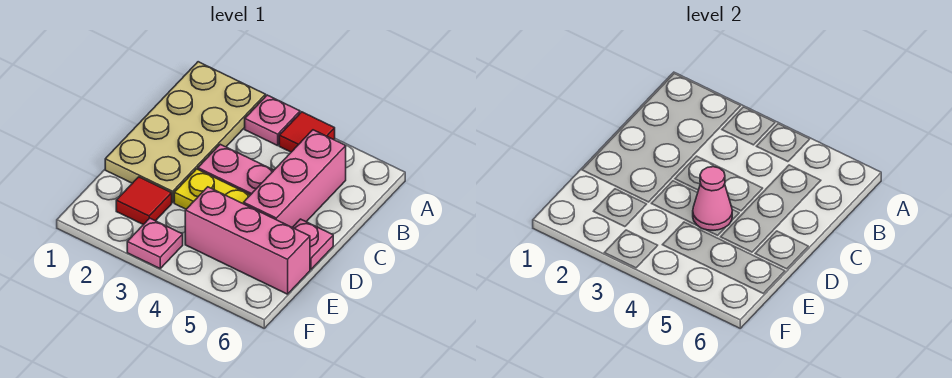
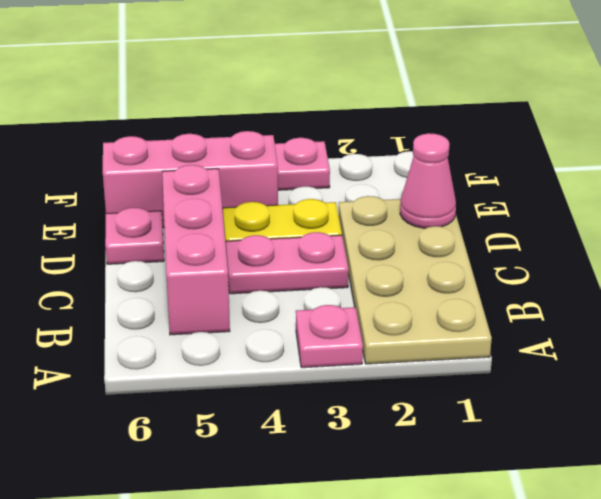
red 1x1 tile [279,112,335,152] -> none
pink 1x1 cone [693,167,732,230] -> pink 1x1 cone moved to [400,133,456,228]
red 1x1 tile [116,177,172,225] -> none

